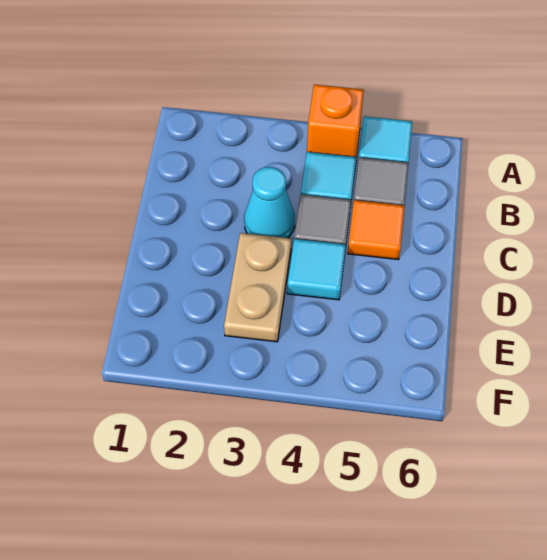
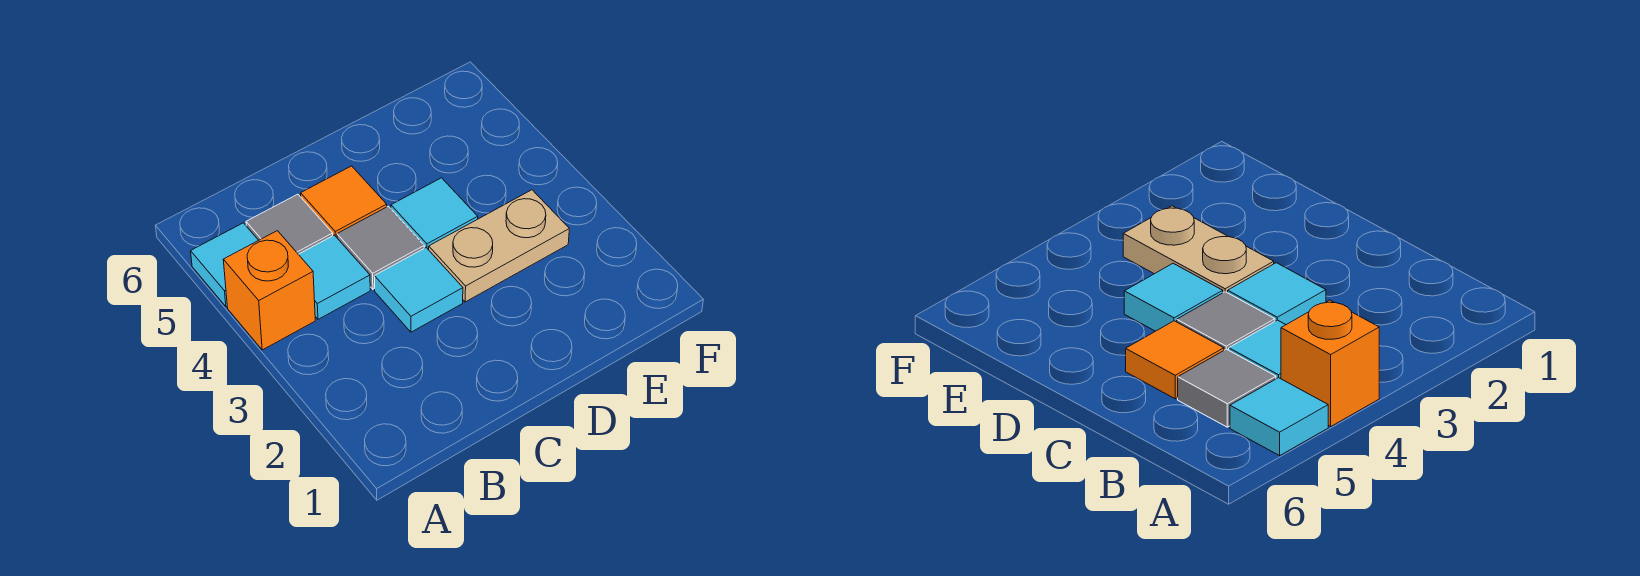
cyan 1x1 cone [244,167,295,238] -> cyan 1x1 tile [374,248,463,332]

